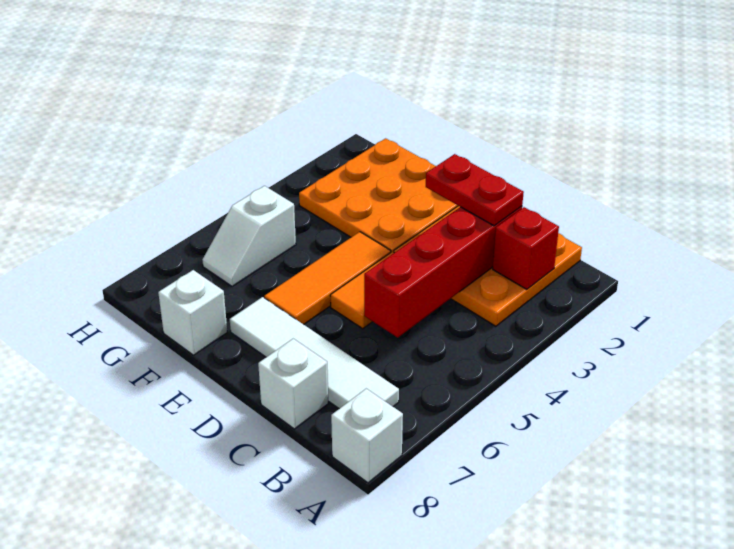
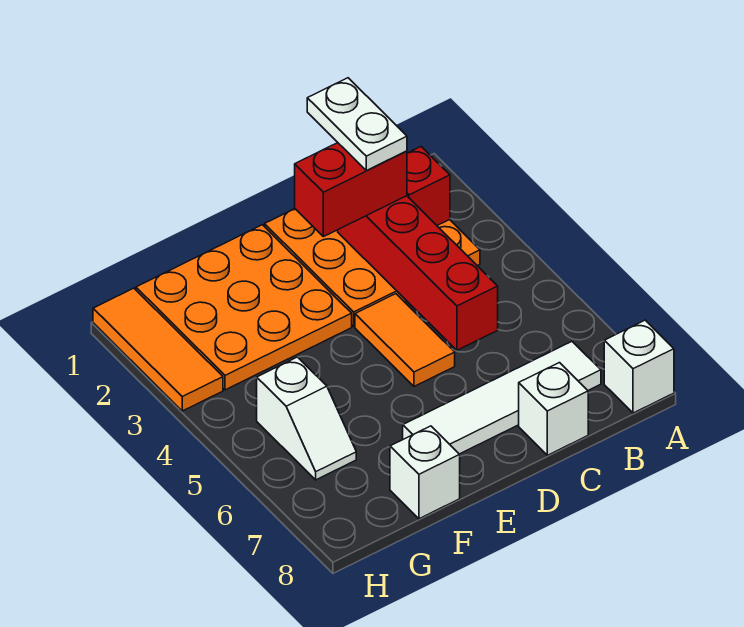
none -> white 1x2 plate [307,78,407,171]
red 1x2 plate [426,154,524,226] -> red 1x2 brick [295,143,407,237]
orange 1x3 tile [264,232,391,324] -> orange 1x3 tile moved to [93,288,223,411]

